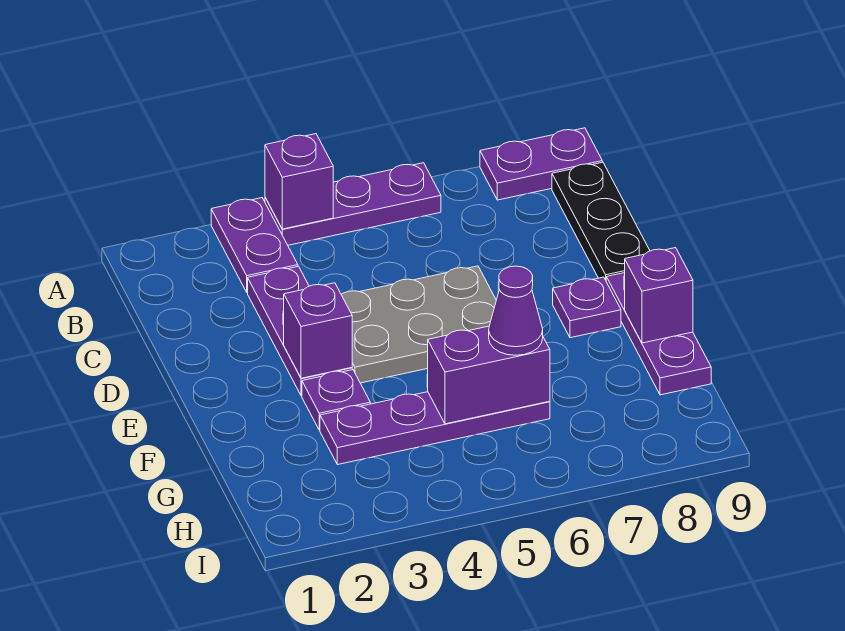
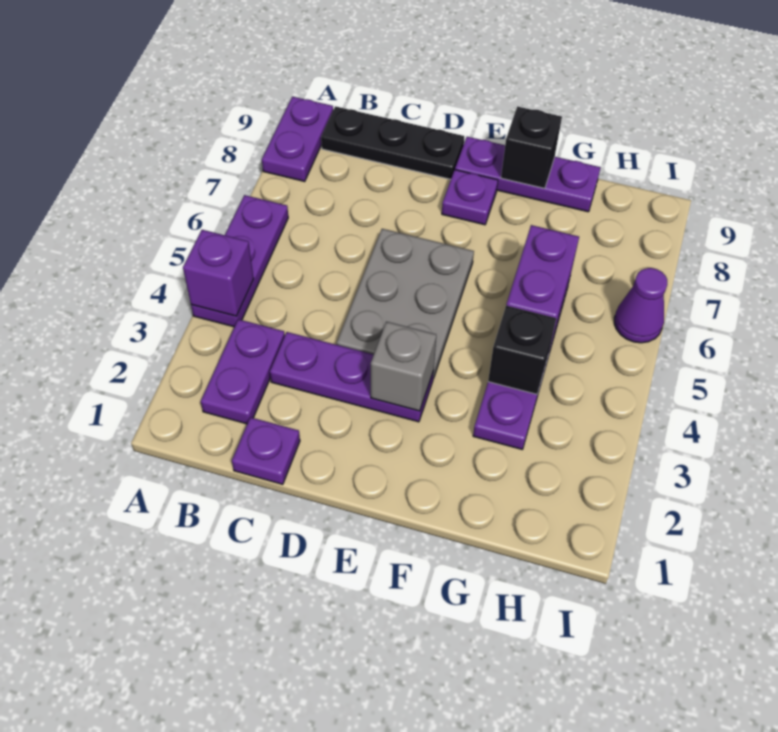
purple 1x2 plate [211,198,298,292] -> purple 1x2 plate turned to [201,319,285,424]
purple 1x1 brick [284,283,352,378] -> grey 1x1 brick [371,322,436,411]
purple 1x1 plate [302,370,370,430] -> purple 1x1 plate moved to [232,417,300,484]
purple 1x1 brick [625,248,693,343] -> black 1x1 brick [501,106,562,188]
none -> black 1x1 brick [488,306,557,394]
purple 1x1 cone [489,266,543,355] -> purple 1x1 cone moved to [614,268,667,343]

